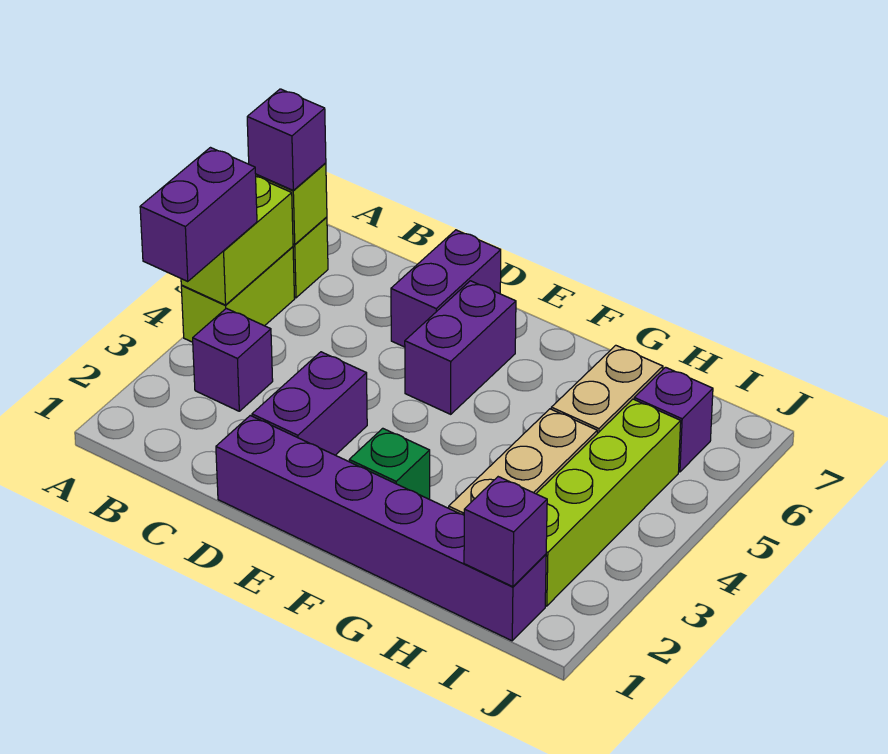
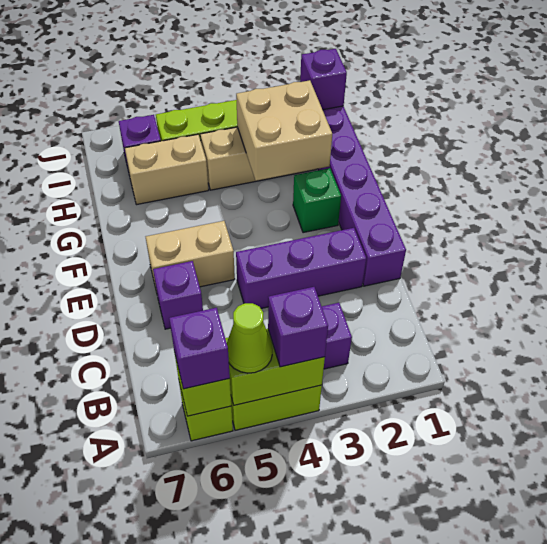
purple 1x2 brick [140,148,257,282] -> purple 1x1 brick [268,287,328,367]
none -> lime 1x1 cone [227,303,273,373]
purple 1x2 brick [252,352,367,455] -> purple 1x3 brick [236,228,366,308]
purple 1x2 brick [391,230,501,347] -> purple 1x1 brick [153,261,203,329]
purple 1x2 brick [405,281,516,414] -> tan 1x2 brick [146,221,235,292]
none -> tan 2x2 brick [236,80,332,181]

